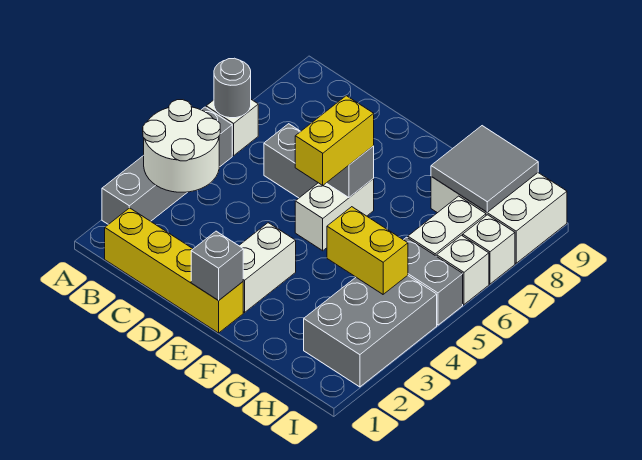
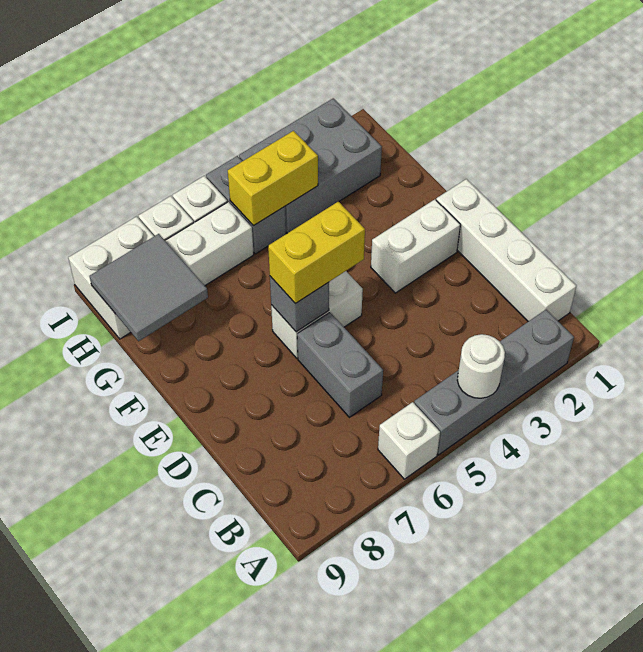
white 2x2 round brick [143,100,220,192] -> white 1x1 round brick [457,334,505,398]
grey 1x1 round brick [214,58,251,118] -> none
yellow 1x4 brick [105,208,243,333] -> white 1x4 brick [436,179,576,322]
grey 1x1 brick [191,231,243,301] -> none
yellow 1x2 brick [327,207,408,294] -> yellow 1x2 brick turned to [228,131,318,226]
white 2x3 brick [431,173,567,263] -> white 2x2 brick [68,217,154,339]

